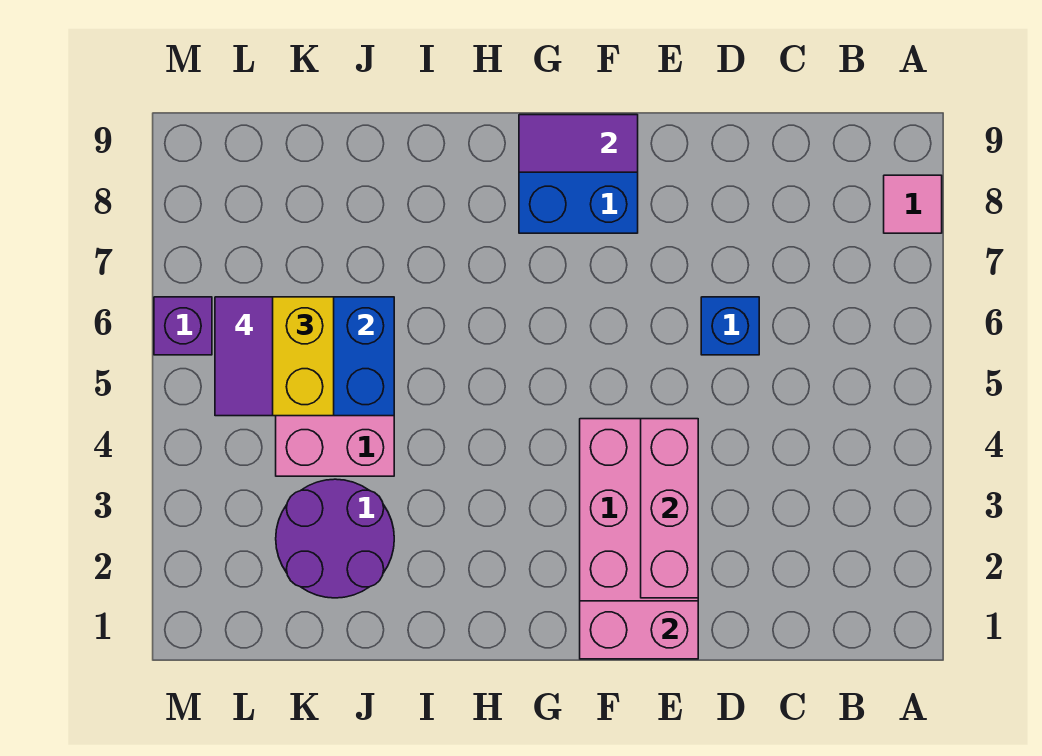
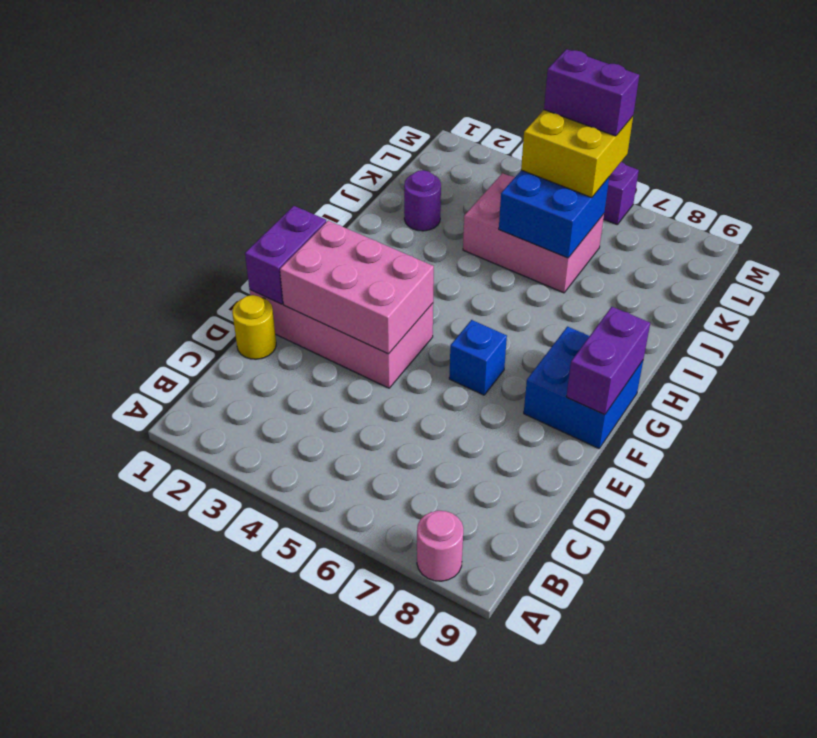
pink 1x1 tile [884,175,942,233] -> pink 1x1 round brick [417,511,463,581]
none -> yellow 1x1 round brick [232,295,276,359]
blue 1x1 brick [701,297,759,355] -> blue 1x1 brick moved to [449,320,507,395]
pink 1x2 brick [580,601,698,659] -> purple 1x2 brick [245,206,326,304]
pink 1x3 brick [641,419,698,598] -> pink 2x3 brick [280,221,434,354]
purple 1x2 tile [519,115,638,172] -> purple 1x2 brick [567,307,650,414]
purple 2x2 round brick [276,479,394,598] -> purple 1x1 round brick [404,170,441,231]
purple 1x2 tile [215,297,273,416] -> purple 1x2 brick [544,49,639,136]

